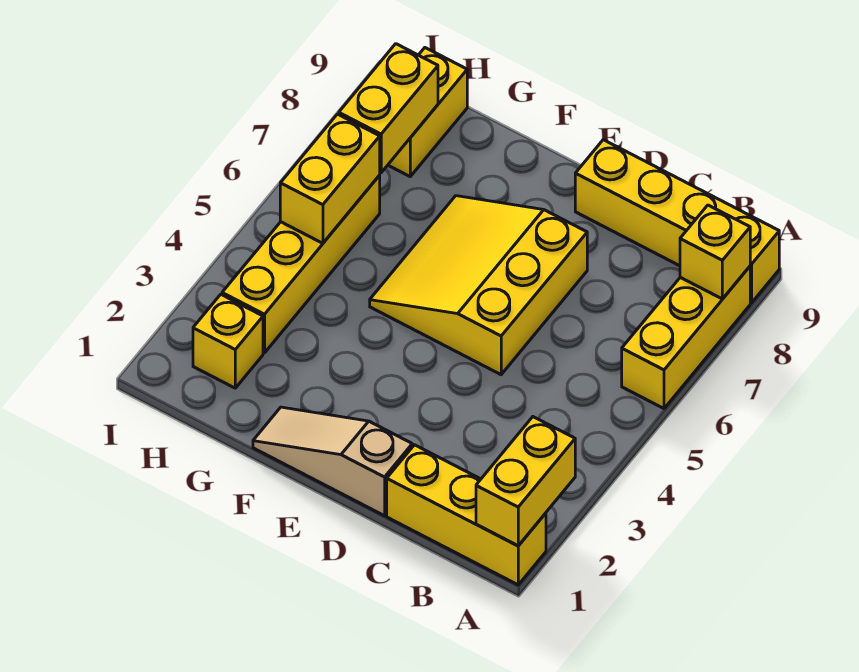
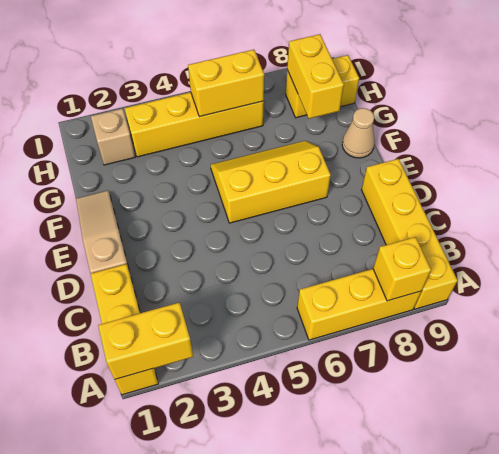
yellow 3x3 slope [370,196,587,375] -> yellow 2x3 slope [211,141,331,223]
none -> tan 1x1 cone [342,108,375,158]
yellow 1x1 brick [193,294,263,388] -> tan 1x1 brick [91,108,135,165]
yellow 1x2 brick [339,44,438,173] -> yellow 1x2 brick turned to [287,34,344,119]

